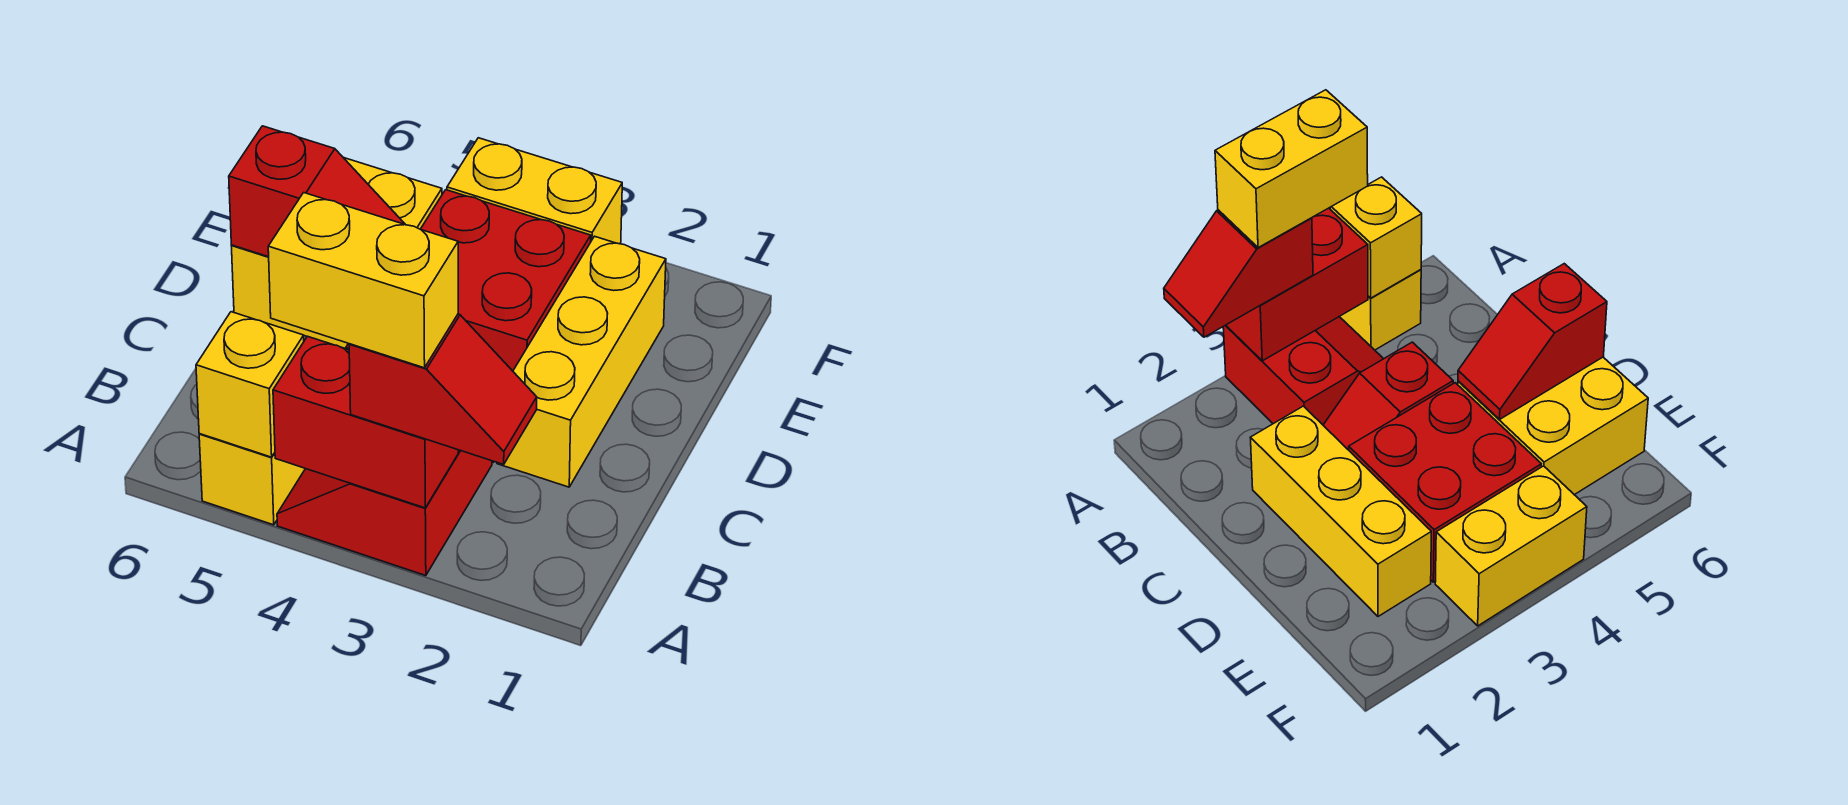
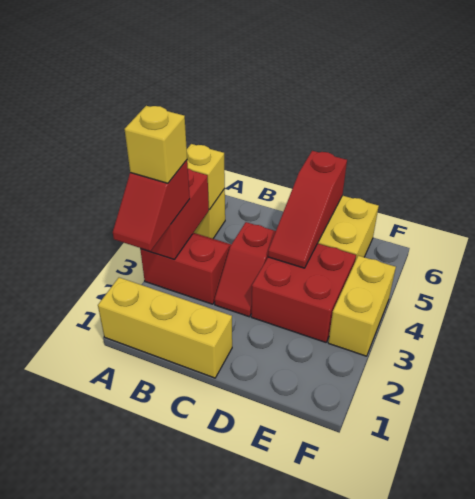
yellow 1x2 brick [268,193,458,368] -> yellow 1x1 brick [125,106,187,183]
yellow 1x3 brick [497,236,666,487] -> yellow 1x3 brick moved to [98,278,232,378]
red 1x2 slope [229,126,405,257] -> red 1x3 slope [268,151,347,268]

